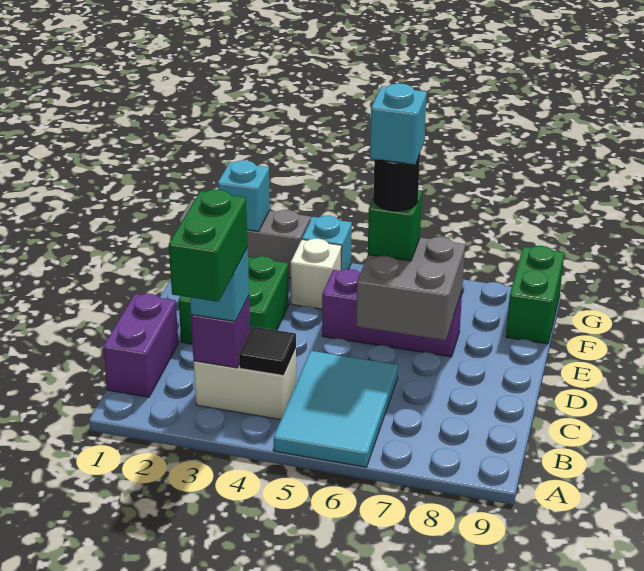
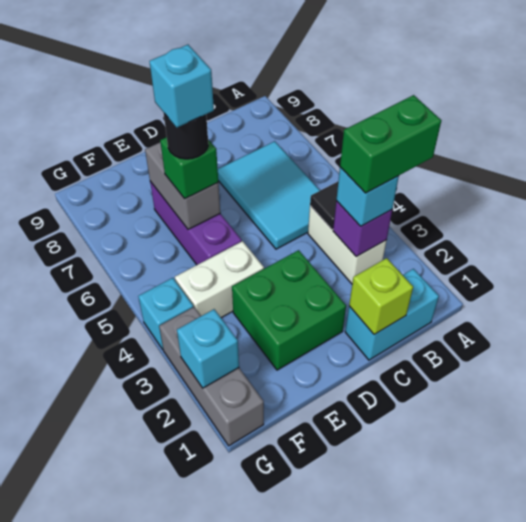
cyan 2x3 tile [274,351,398,467] -> cyan 2x3 tile turned to [218,141,320,249]
purple 1x2 brick [103,294,178,397] -> cyan 1x2 brick [345,269,439,360]
none -> lime 1x1 brick [349,258,413,335]
grey 2x2 brick [356,237,465,340] -> grey 1x2 brick [145,142,220,229]
white 1x1 brick [291,239,342,309] -> white 1x2 brick [175,241,264,318]
green 1x2 brick [506,246,564,344] -> none

